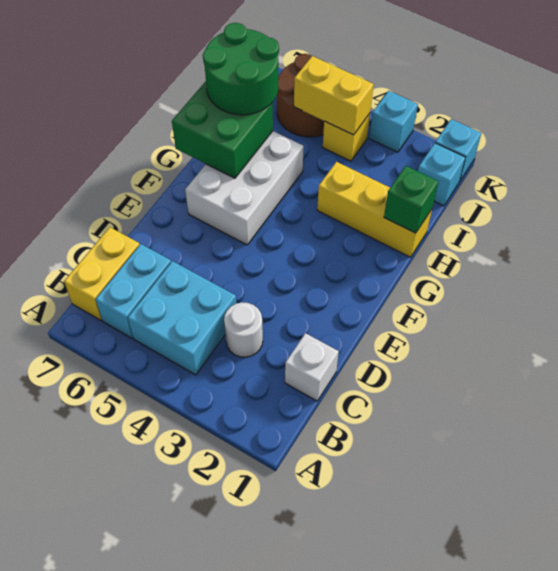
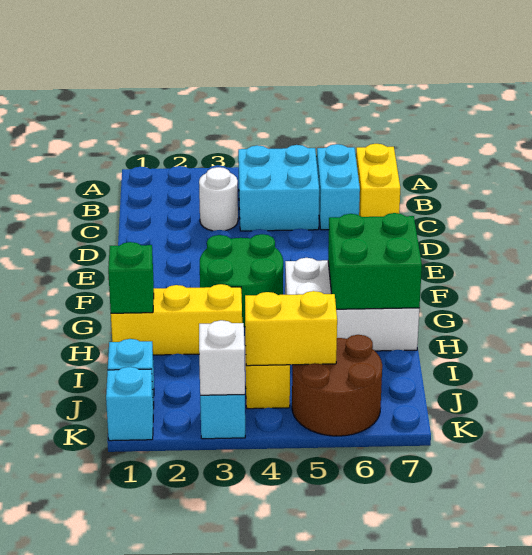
white 1x1 brick [285,333,339,401] -> white 1x1 brick moved to [199,320,245,395]
white 2x3 brick [185,131,304,245] -> white 2x3 brick turned to [285,258,419,351]
green 2x2 round brick [203,23,279,115] -> green 2x2 round brick moved to [200,234,283,327]

